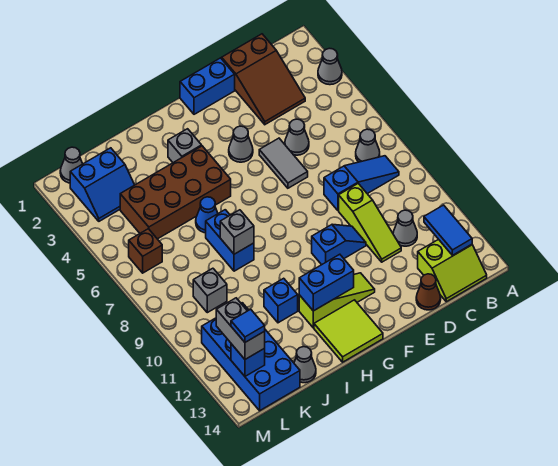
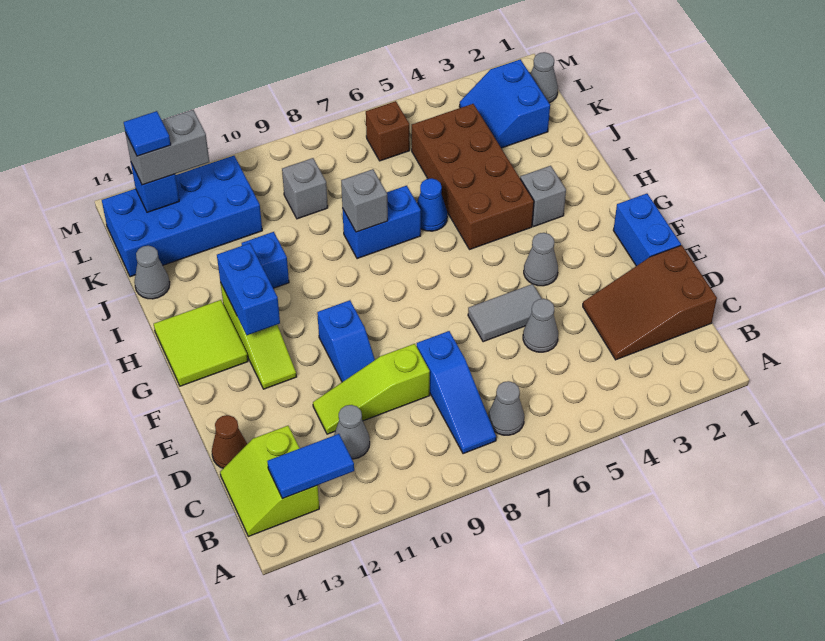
grey 1x1 cone [318,48,342,85] -> none

